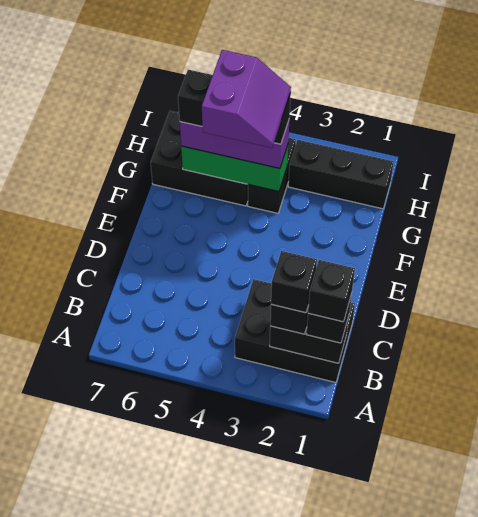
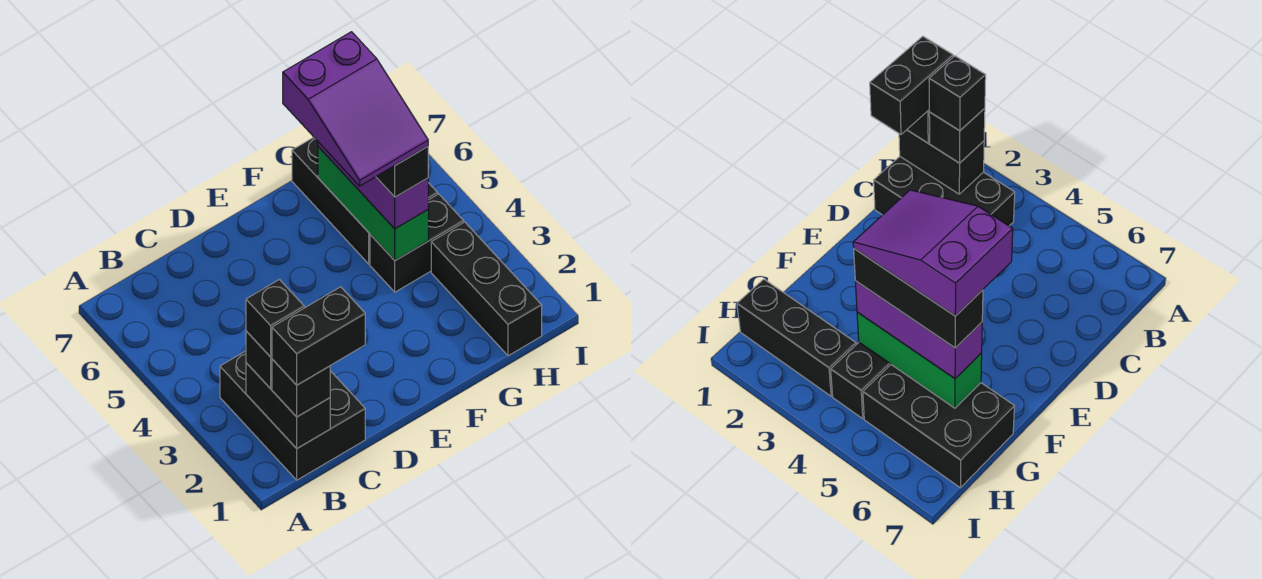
black 1x1 brick [308,260,355,322] -> black 1x2 brick [272,287,365,385]
purple 2x2 slope [202,50,291,148] -> purple 2x3 slope [283,32,428,186]

